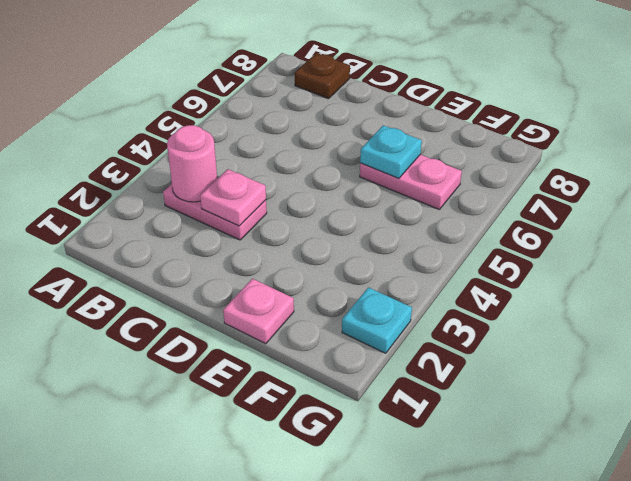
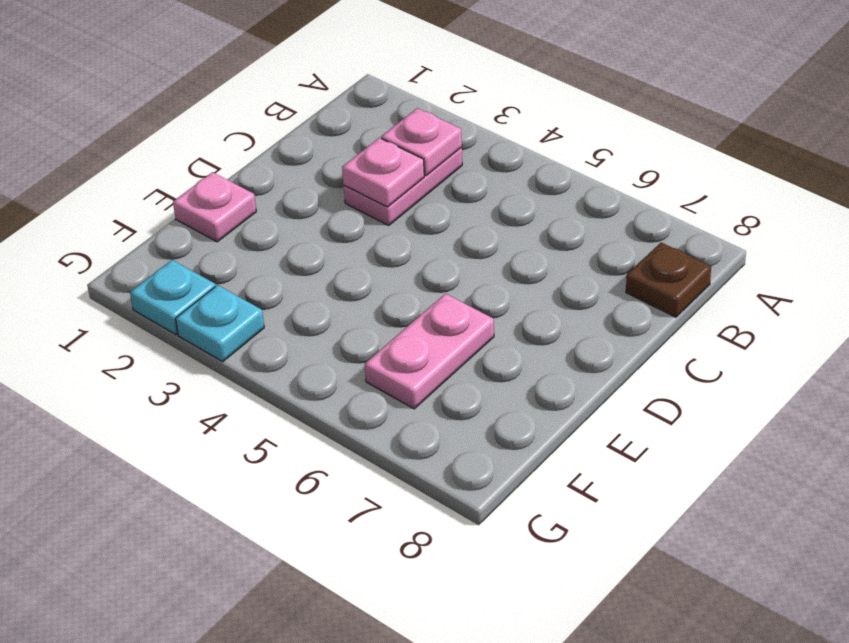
pink 1x1 round brick [167,125,217,202] -> pink 1x1 plate [381,108,462,176]
cyan 1x1 plate [360,125,422,178] -> cyan 1x1 plate moved to [176,285,264,362]

